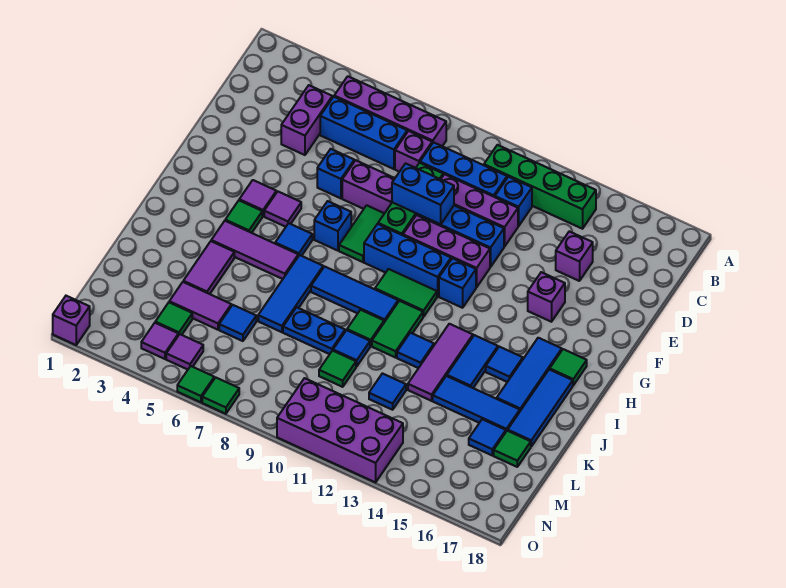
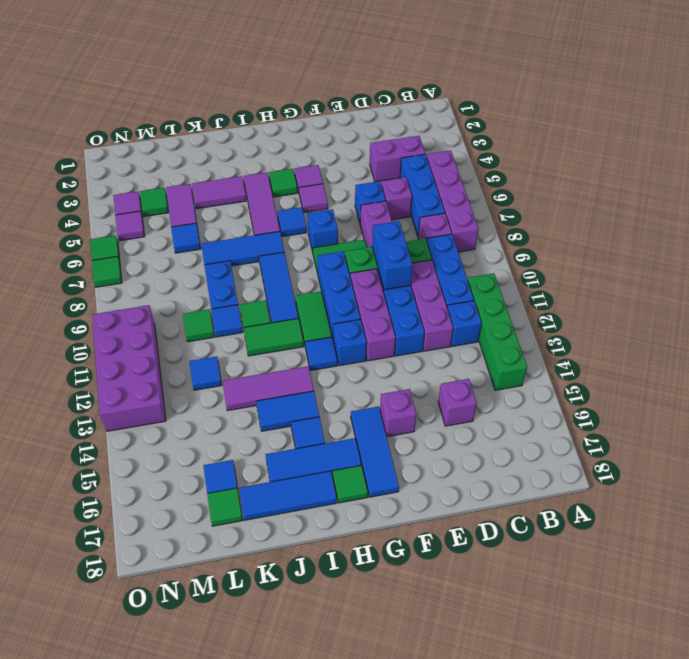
blue 1x1 tile [397,333,434,368] -> blue 1x1 tile moved to [305,337,337,371]
blue 1x3 tile [433,376,520,431] -> blue 1x3 tile moved to [351,407,399,497]
purple 1x1 brick [53,296,90,345] -> purple 1x1 brick moved to [381,177,412,220]

